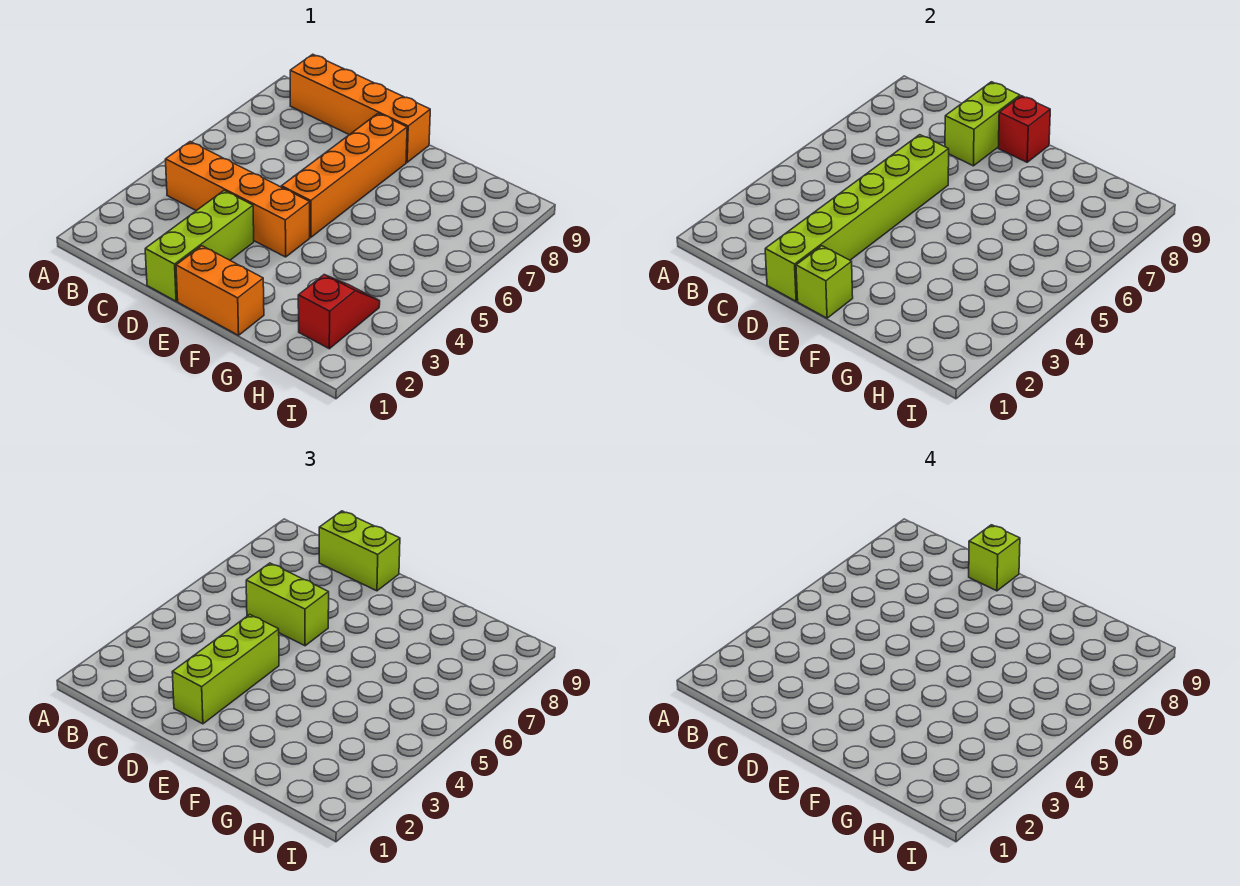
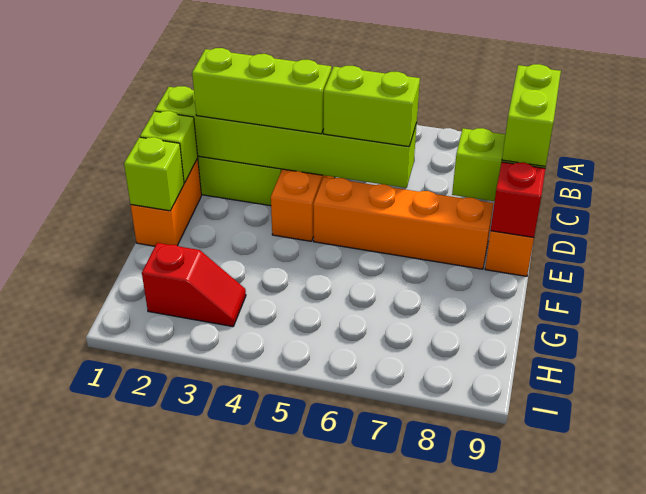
lime 1x2 brick [246,563,329,646] -> lime 1x2 brick turned to [324,66,420,147]
lime 1x1 brick [969,525,1020,591] -> lime 1x1 brick moved to [124,137,184,211]

